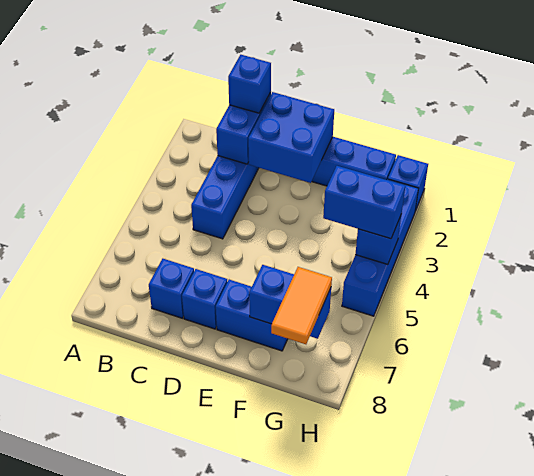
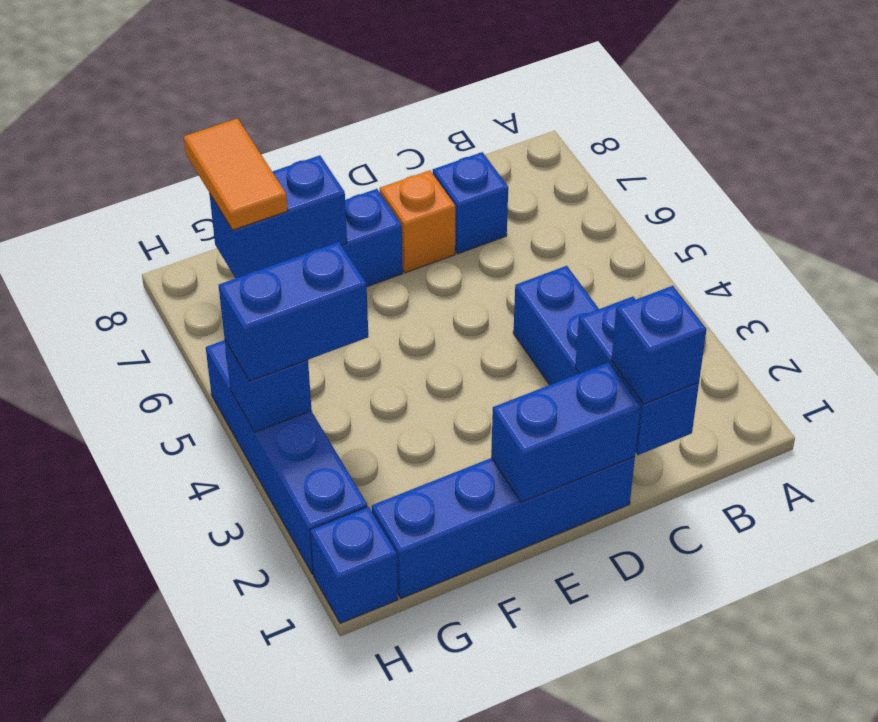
blue 2x2 brick [248,92,334,183] -> blue 1x2 brick [491,362,640,502]
blue 1x1 brick [182,269,227,329] -> orange 1x1 brick [379,170,455,273]

